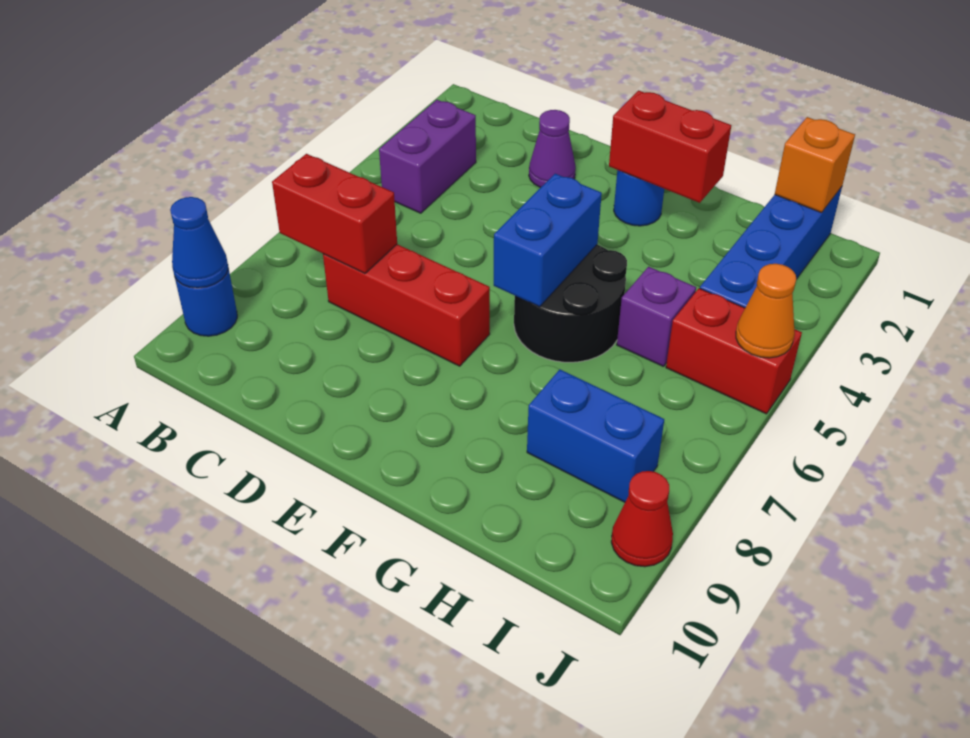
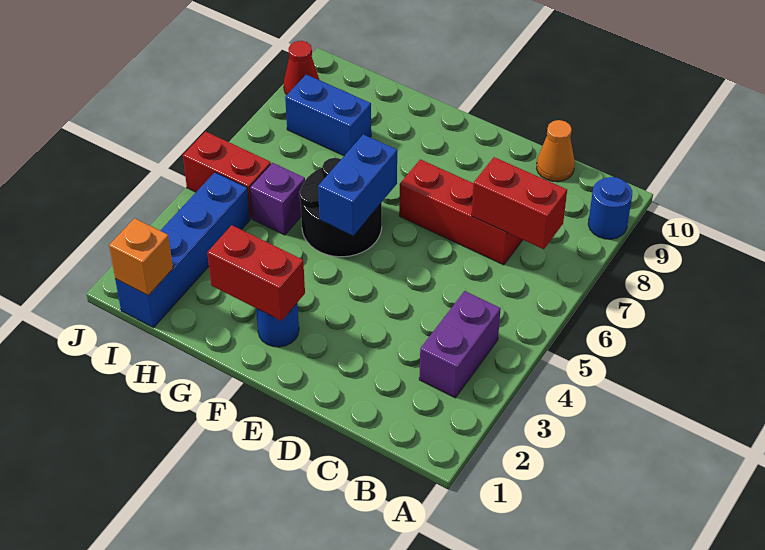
blue 1x1 cone [170,197,228,288] -> none
purple 1x1 cone [529,110,576,188] -> none
orange 1x1 cone [736,264,796,358] -> orange 1x1 cone moved to [537,120,575,182]

